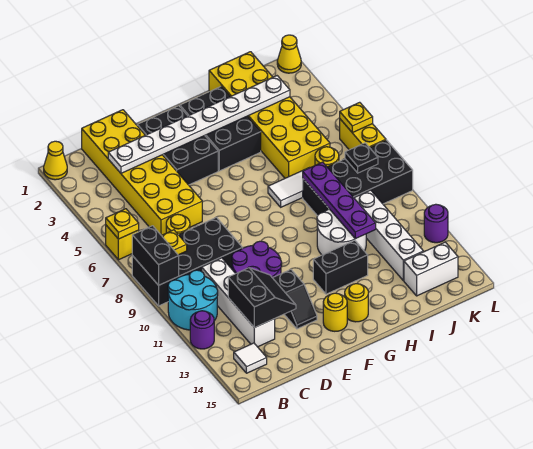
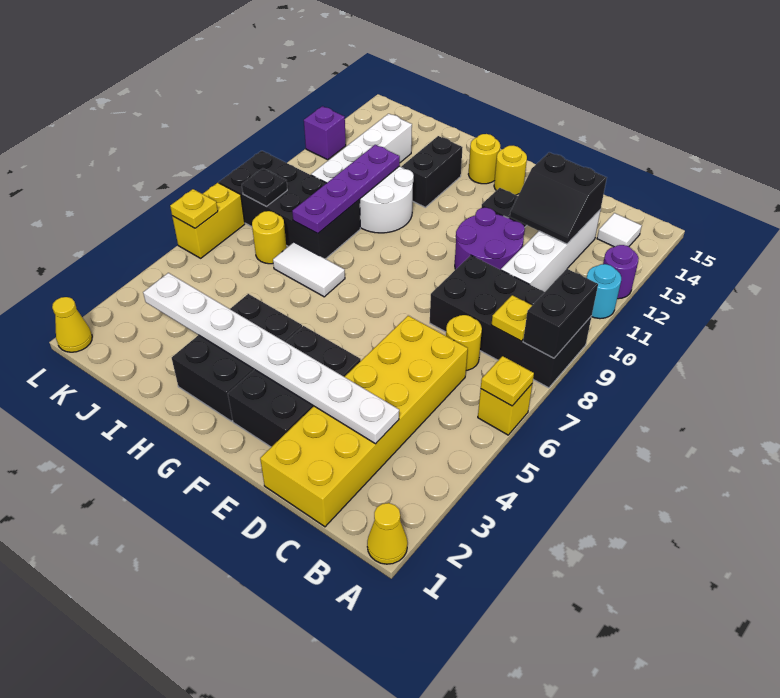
cyan 2x2 round brick [168,270,218,330] -> cyan 1x1 round brick [587,264,621,319]
black 2x2 slope [228,268,296,328] -> black 2x2 slope turned to [510,152,607,244]
black 1x2 brick [313,240,368,294] -> black 1x2 brick turned to [402,136,463,207]
yellow 2x6 brick [209,52,330,178] -> none
white 1x2 brick [404,242,458,296] -> none
purple 1x1 round brick [424,204,448,243] -> purple 1x1 brick [304,106,346,160]

